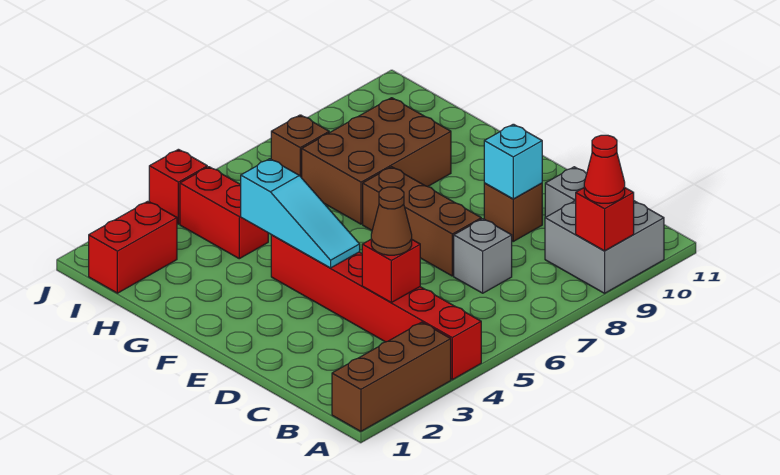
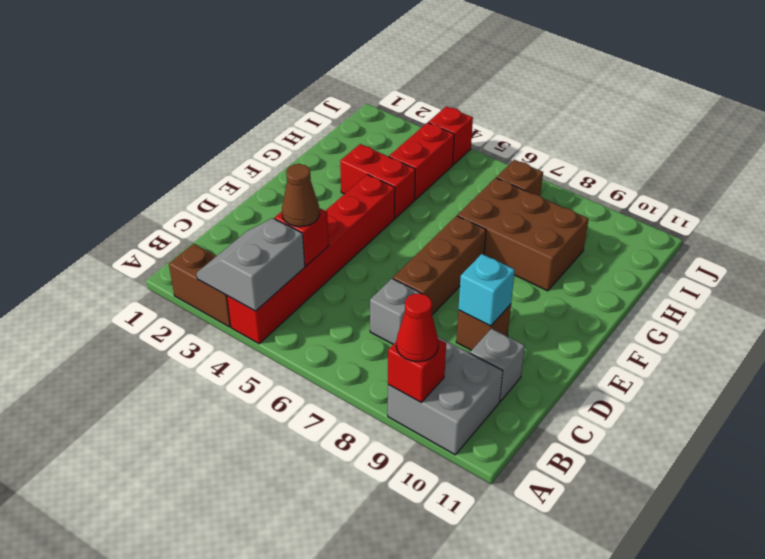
brown 1x3 brick [332,322,451,431] -> brown 1x2 brick [169,244,231,327]
none -> grey 2x2 slope [196,218,305,311]
cyan 1x3 slope [241,159,360,268] -> none
red 1x2 brick [89,201,177,293] -> red 1x2 brick moved to [340,144,415,218]

